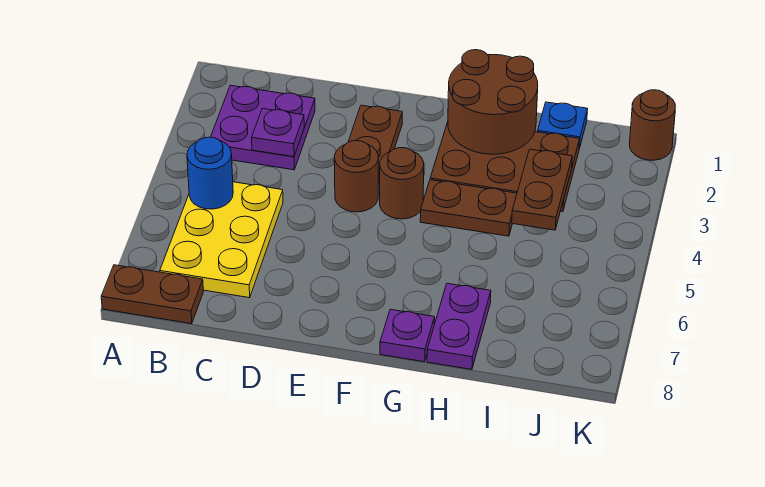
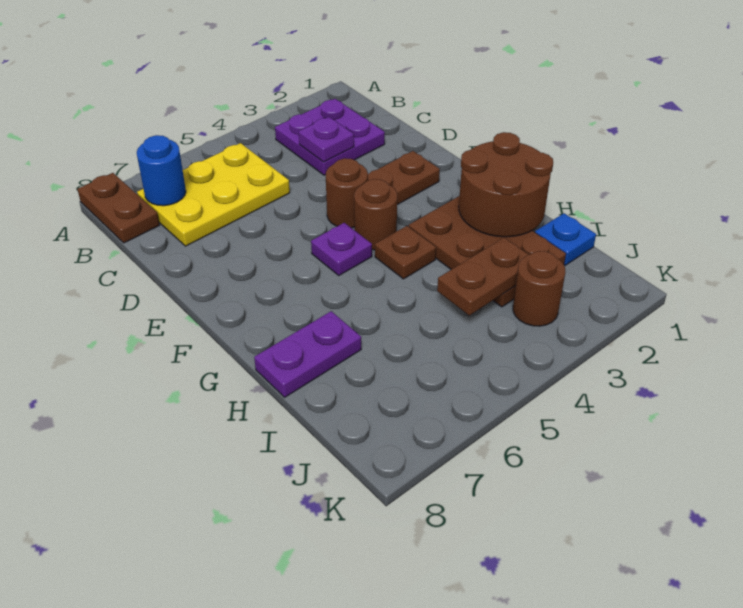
blue 1x1 round brick [187,137,233,209] -> blue 1x1 round brick moved to [137,135,186,206]
brown 1x2 plate [420,180,517,236] -> brown 1x1 plate [375,226,436,279]
purple 1x1 plate [380,309,435,362] -> purple 1x1 plate moved to [311,223,372,275]
brown 1x1 round brick [630,90,675,160] -> brown 1x1 round brick moved to [513,251,566,326]

